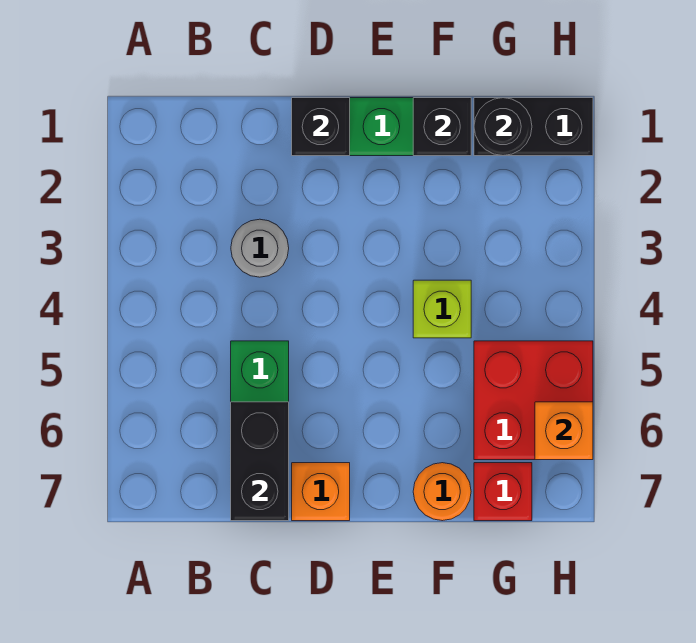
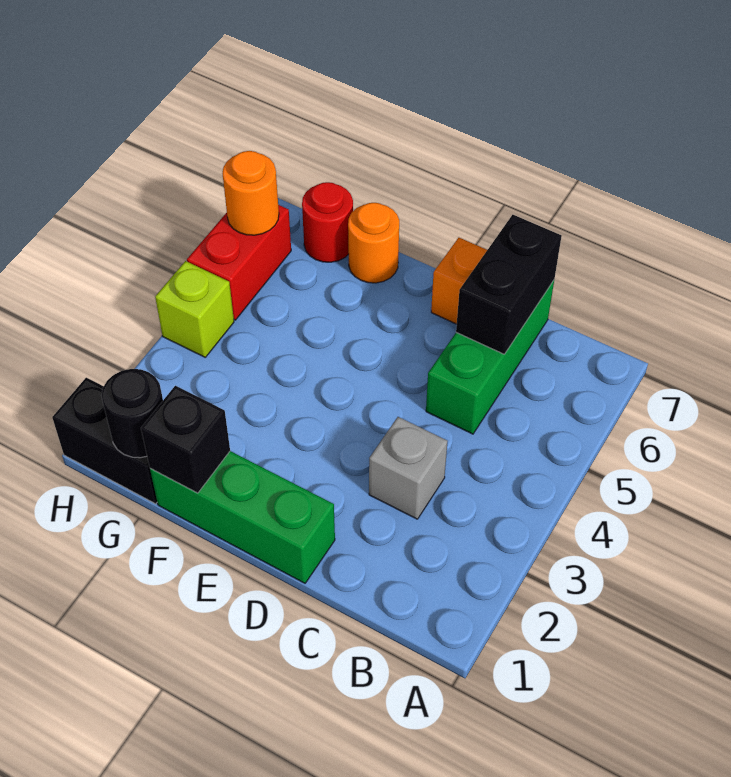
grey 1x1 round brick [231,219,289,277] -> grey 1x1 brick [369,417,448,519]
black 1x1 brick [292,98,350,156] -> none
lime 1x1 brick [413,280,471,338] -> lime 1x1 brick moved to [155,261,234,357]
red 2x2 brick [474,341,593,460] -> red 1x2 brick [187,205,291,320]
red 1x1 brick [474,463,532,521] -> red 1x1 round brick [302,182,353,262]
orange 1x1 brick [535,402,593,460] -> orange 1x1 round brick [222,151,279,235]

